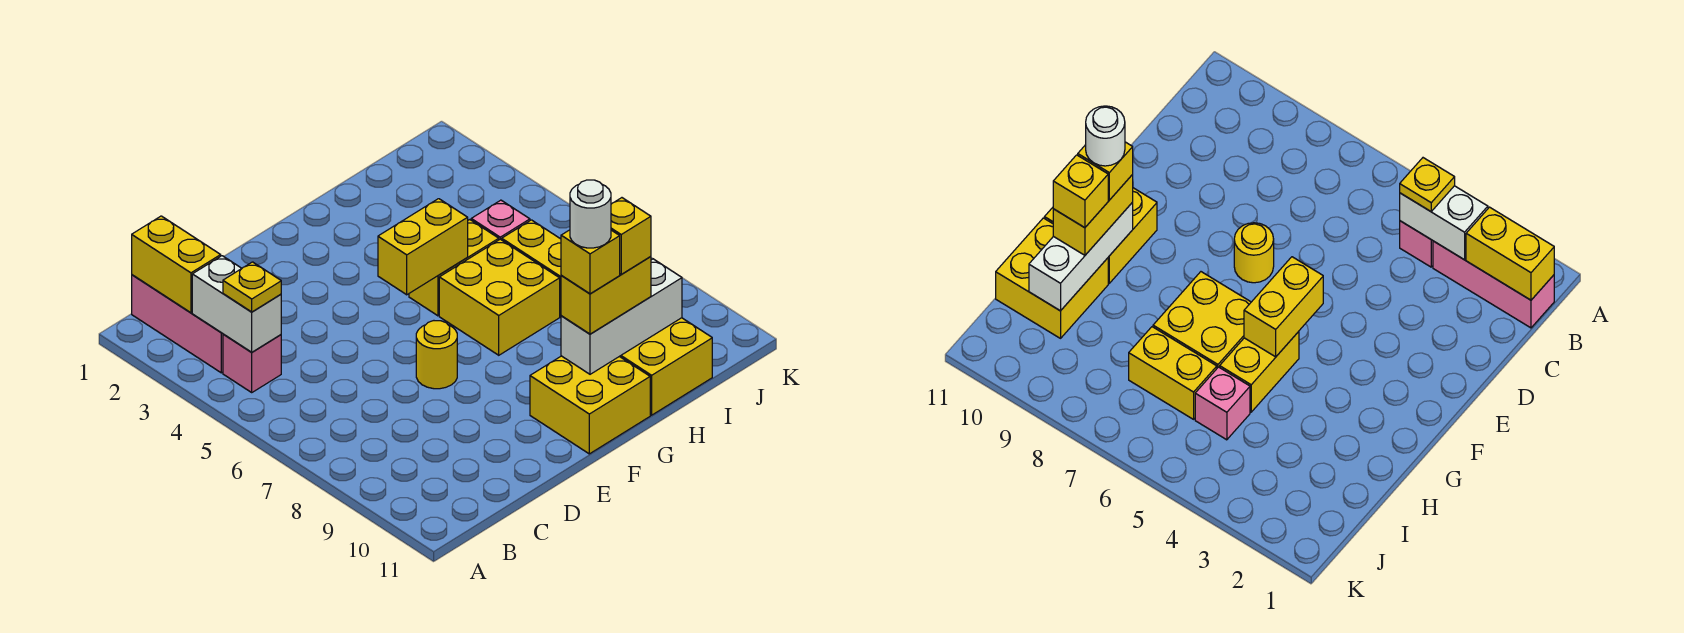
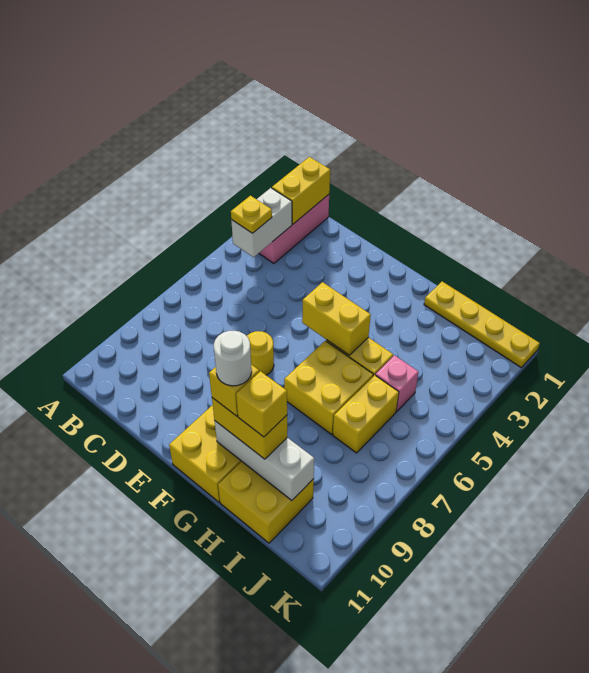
pink 1x1 brick [223,334,281,392] -> none
none -> yellow 1x4 plate [424,282,540,367]

